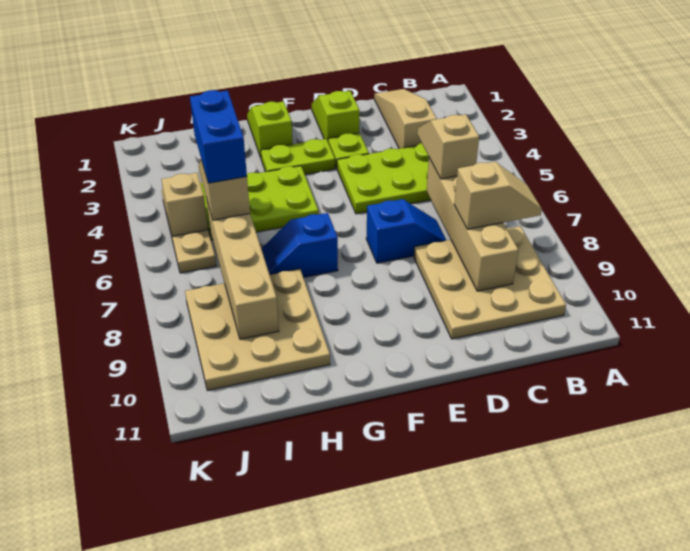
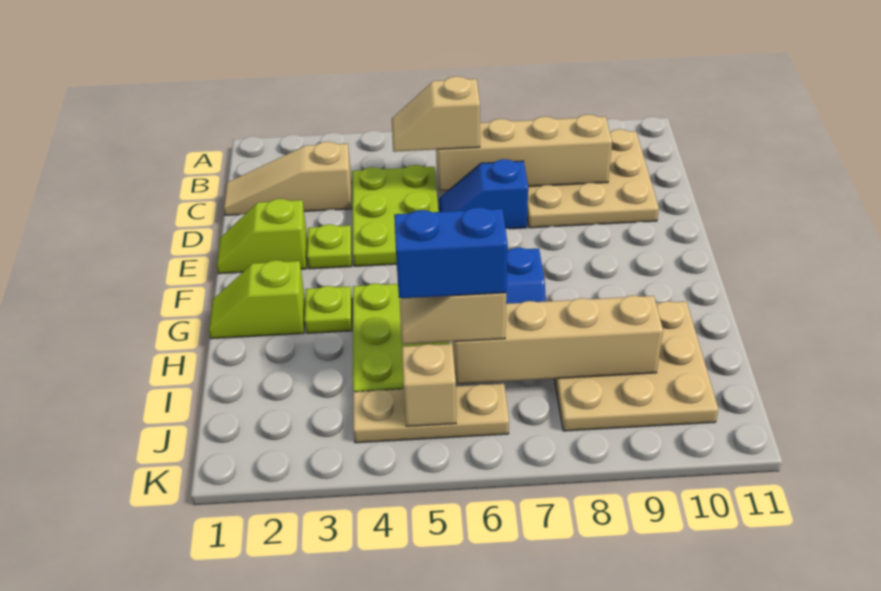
tan 1x2 slope [454,162,542,229] -> none
blue 1x2 slope [366,199,446,263] -> blue 1x2 slope turned to [439,159,528,229]
lime 1x2 plate [261,139,335,174] -> lime 1x1 plate [305,286,352,333]

